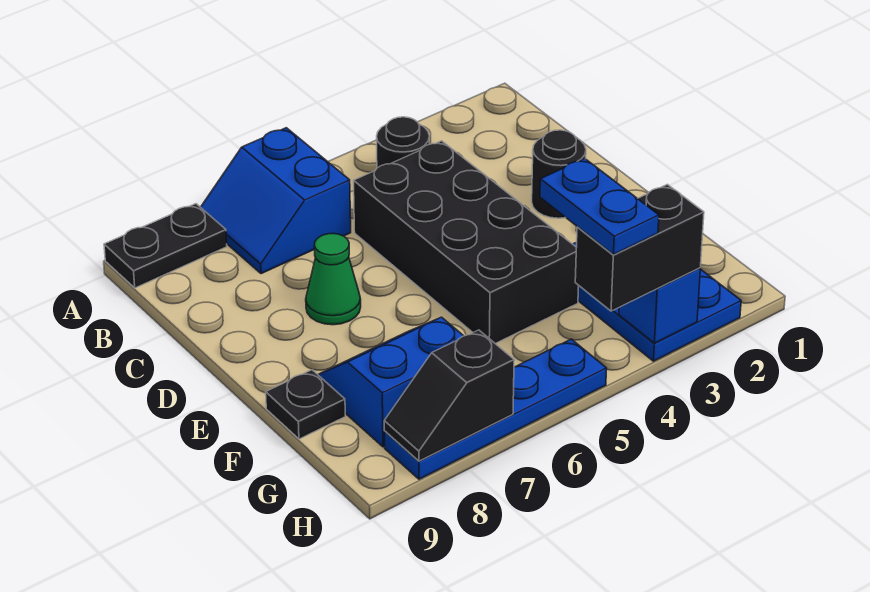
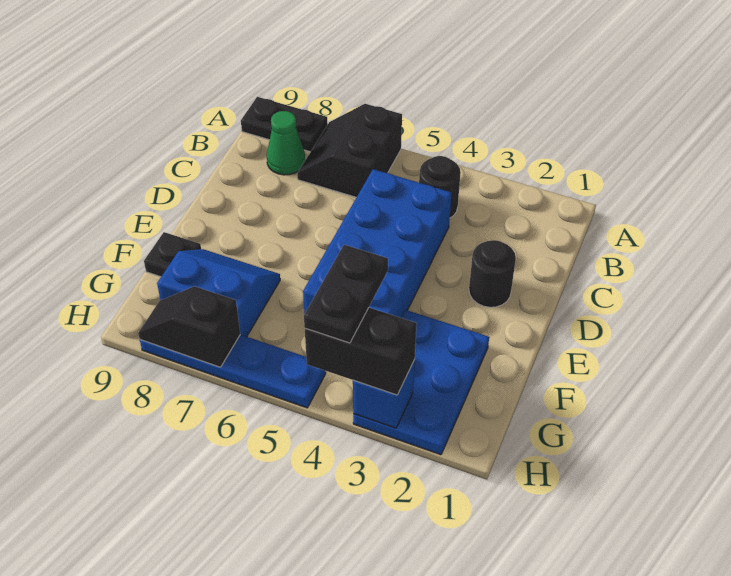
blue 2x2 slope [201,128,351,274] -> black 2x2 slope [297,104,402,197]
black 2x4 brick [354,141,579,344] -> blue 2x4 brick [303,169,452,318]
green 1x1 cone [306,234,361,325] -> green 1x1 cone moved to [267,111,305,175]
blue 1x2 plate [540,158,659,255] -> black 1x2 plate [304,245,388,343]

